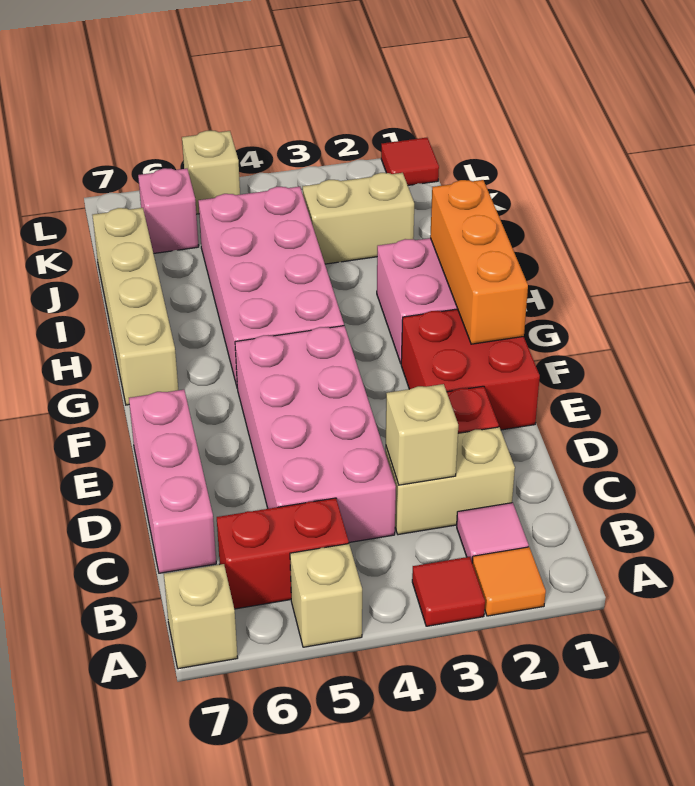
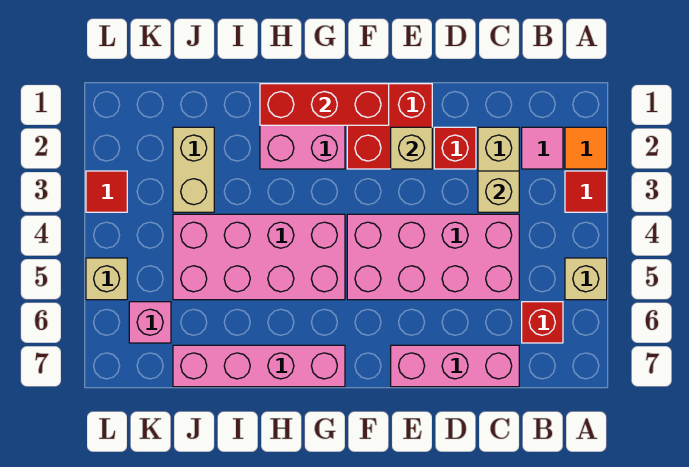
tan 1x1 brick [164,564,238,669] -> tan 1x1 brick moved to [391,127,432,169]
red 1x2 brick [217,498,349,609] -> red 1x1 brick [522,302,563,343]
orange 1x3 brick [430,180,528,344] -> red 1x3 brick [260,84,389,125]
tan 1x4 brick [93,208,178,405] -> pink 1x4 brick [173,345,345,387]
red 1x1 tile [381,138,439,185] -> red 1x1 tile moved to [86,171,127,212]

